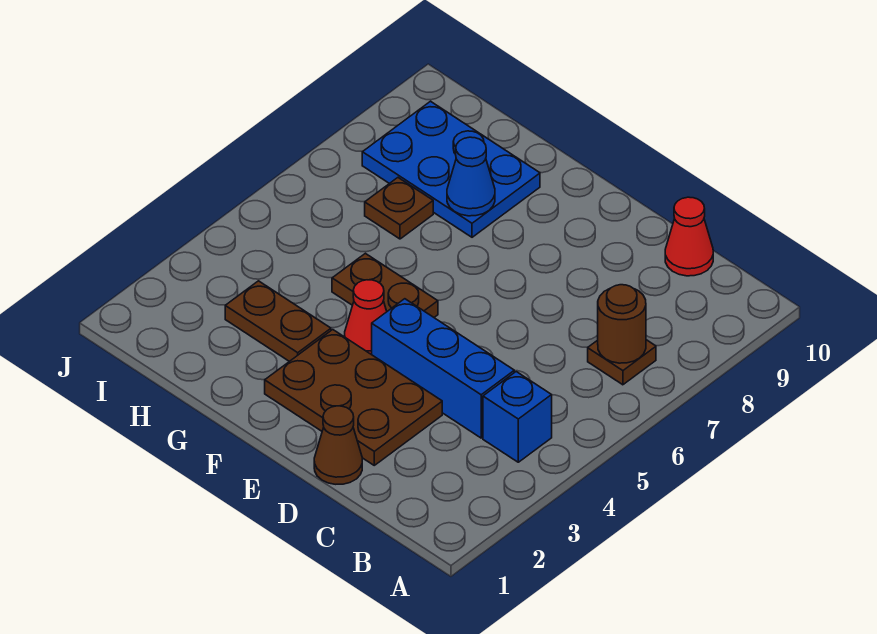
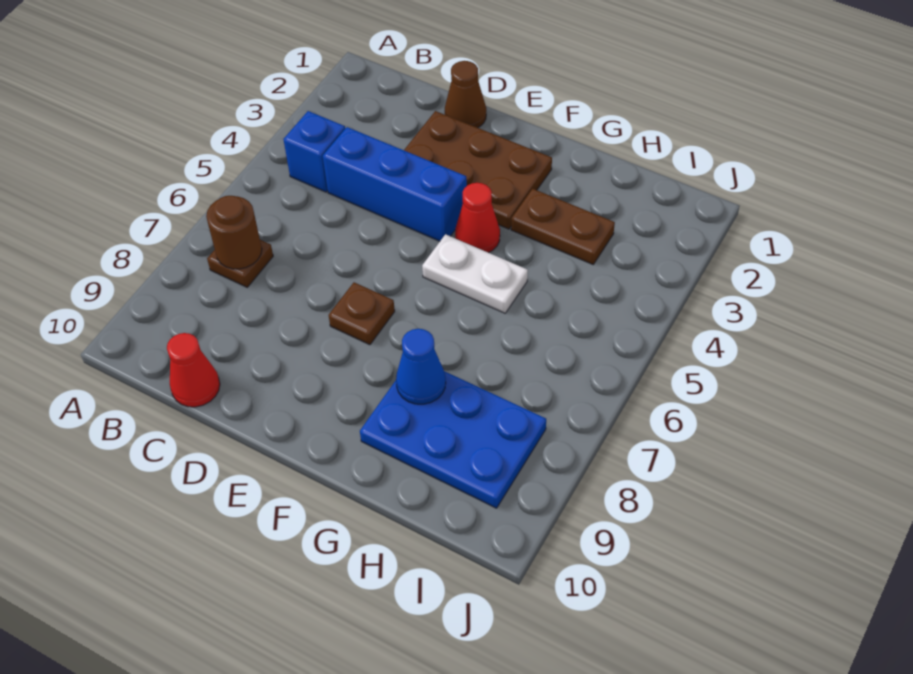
brown 1x2 plate [332,253,438,317] -> white 1x2 plate [422,234,528,313]
brown 1x1 plate [365,178,433,239] -> brown 1x1 plate moved to [329,282,395,345]

